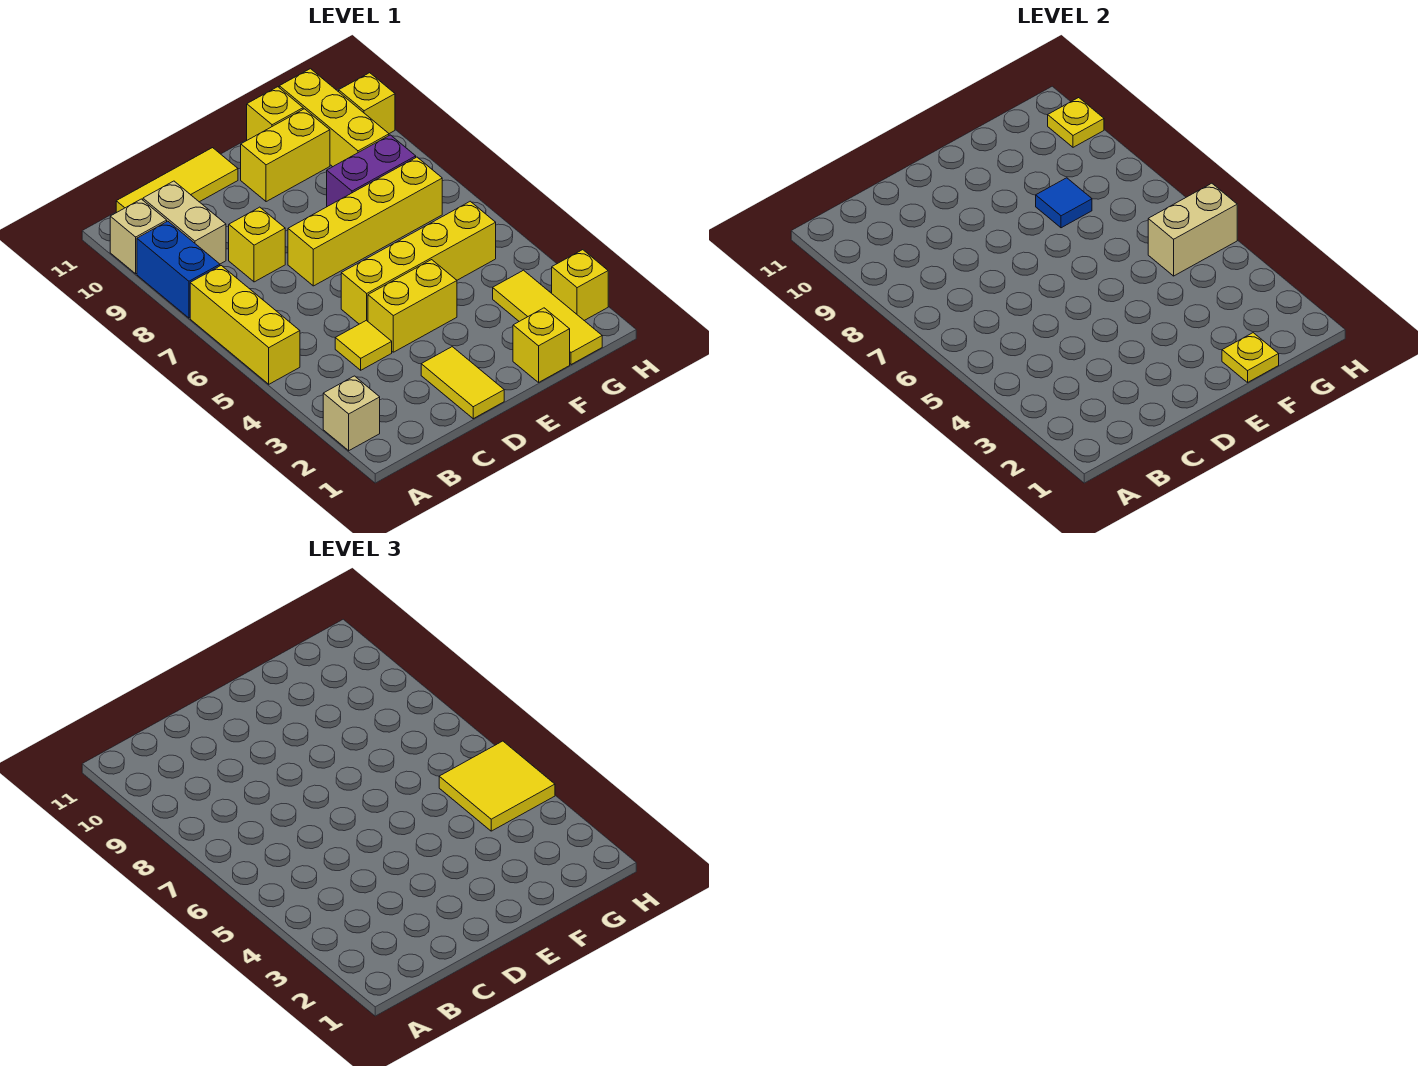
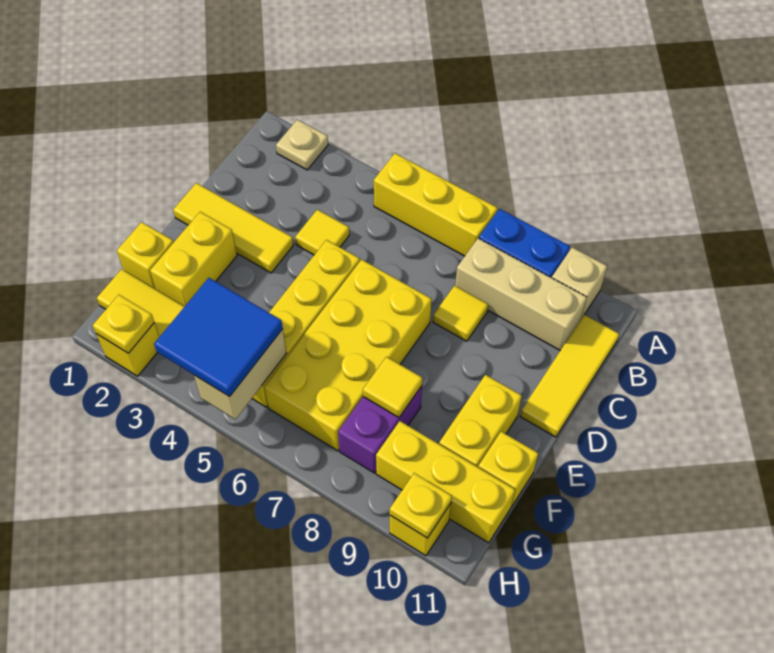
tan 1x1 brick [323,376,380,451] -> tan 1x1 plate [276,120,328,170]
tan 1x2 brick [143,181,226,264] -> tan 1x3 brick [455,238,587,350]
yellow 1x1 brick [229,207,285,282] -> yellow 1x1 tile [433,286,488,341]
yellow 1x2 tile [421,347,504,419] -> yellow 1x3 tile [173,183,293,273]
yellow 1x2 brick [368,260,457,352] -> yellow 1x2 brick moved to [150,212,237,307]
yellow 1x4 brick [288,157,442,286] -> yellow 2x4 brick [264,260,432,451]
yellow 1x1 plate [1222,333,1279,382] -> yellow 1x1 plate moved to [93,295,154,353]
blue 1x1 tile [1036,178,1092,228] -> yellow 1x1 tile [363,357,422,417]
yellow 2x2 tile [439,741,555,831] -> blue 2x2 tile [154,278,283,397]

